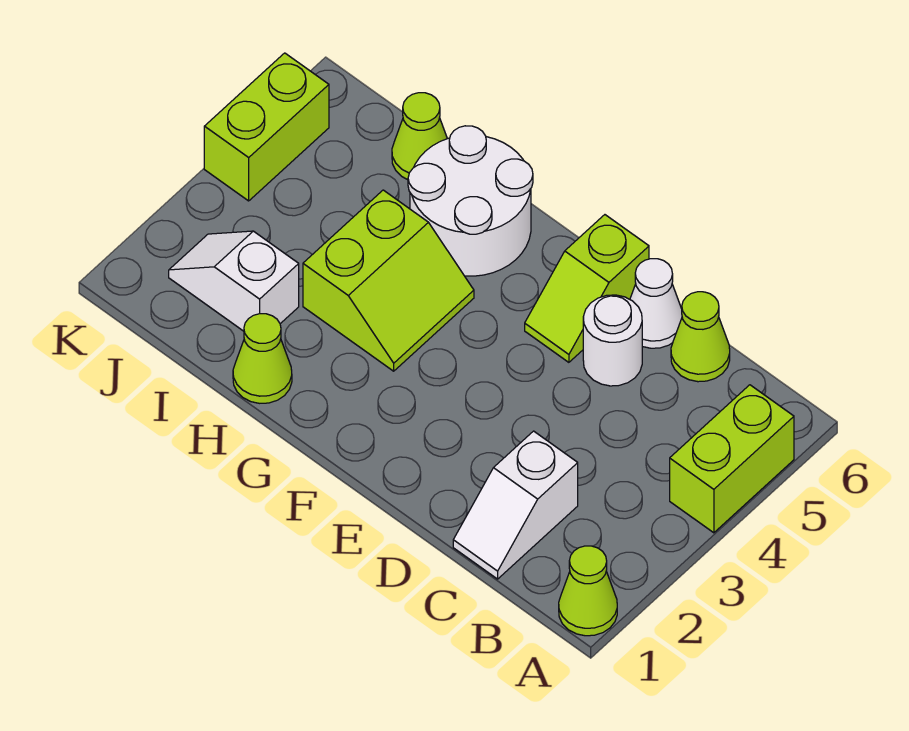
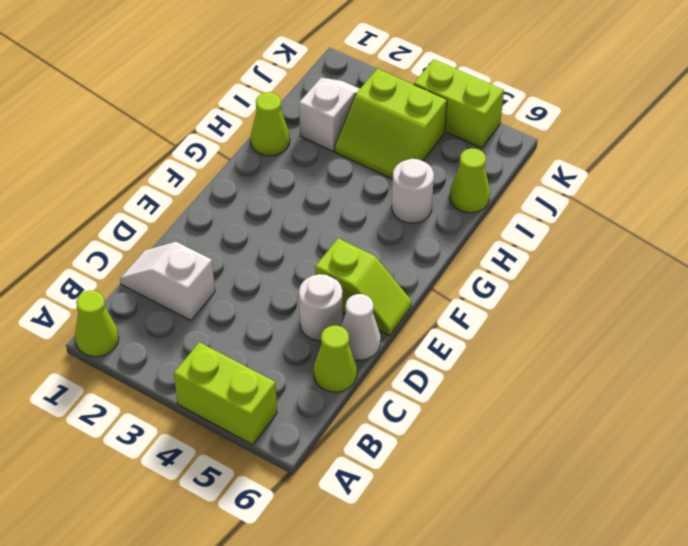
lime 1x2 slope [525,215,649,362] -> lime 1x2 slope turned to [315,238,412,336]
lime 2x2 slope [303,190,474,371] -> lime 2x2 slope moved to [335,69,447,179]
white 2x2 round brick [408,126,533,276] -> white 1x1 round brick [392,159,434,223]

